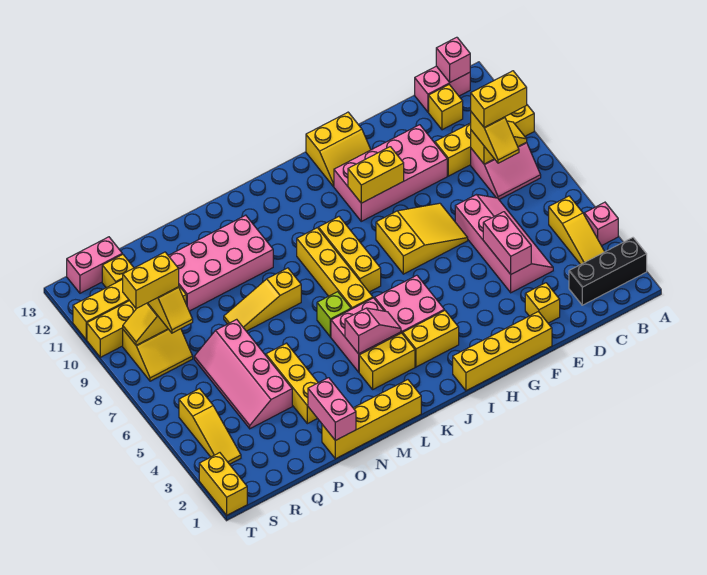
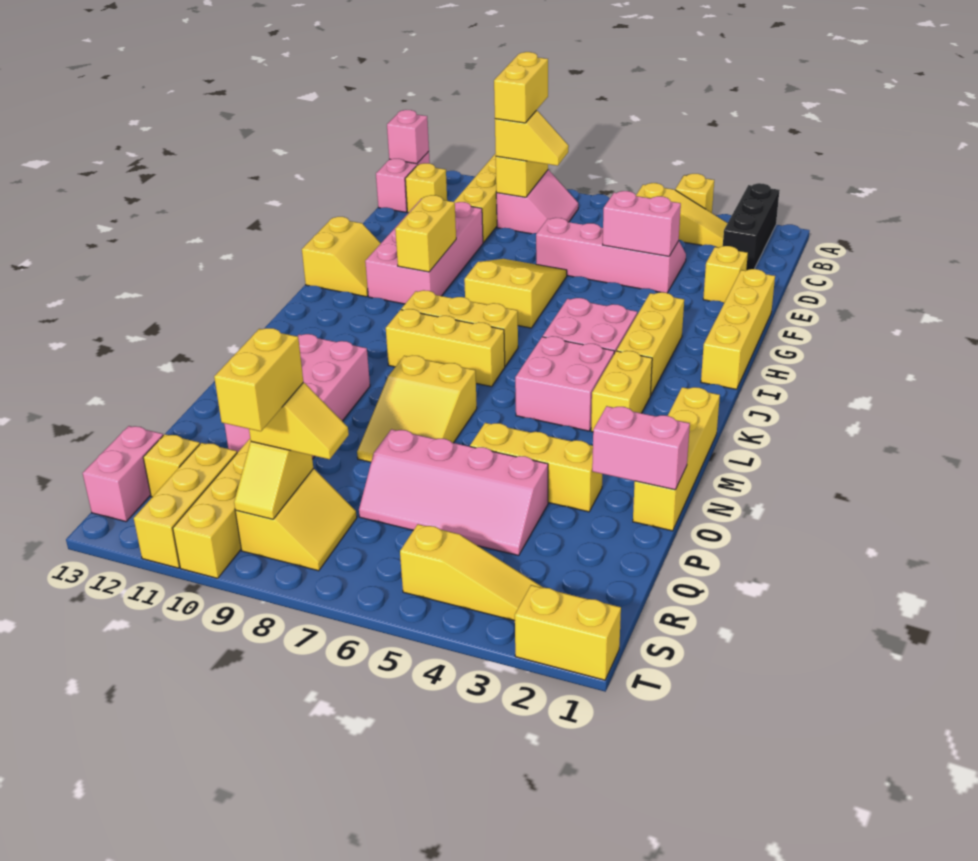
pink 1x1 brick [584,202,618,246] -> yellow 1x1 brick [675,174,714,213]
yellow 1x2 brick [403,310,459,367] -> yellow 1x3 brick [617,292,684,395]
pink 1x2 slope [345,308,401,354] -> none
yellow 1x4 brick [297,228,373,309] -> yellow 1x3 brick [386,309,505,387]
lime 1x1 brick [317,292,351,337] -> none
yellow 1x3 slope [224,268,301,331] -> yellow 2x3 slope [357,356,477,462]

